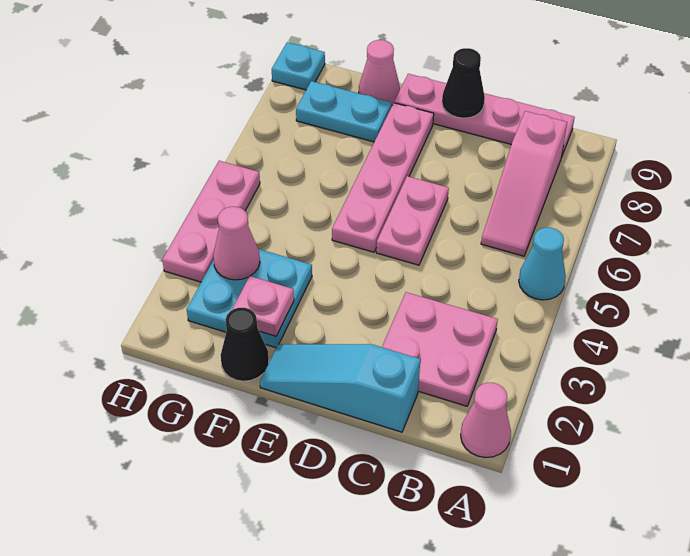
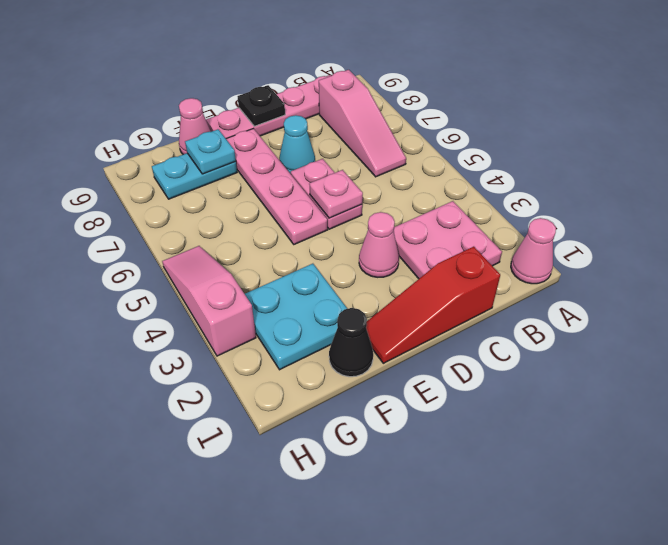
cyan 1x1 cone [519,228,566,300] -> cyan 1x1 cone moved to [279,115,315,174]
cyan 1x3 slope [260,344,420,432] -> red 1x3 slope [366,247,500,363]
black 1x1 cone [442,48,485,118] -> black 1x1 plate [237,85,285,126]
pink 1x1 plate [232,276,294,336] -> pink 1x1 plate moved to [309,170,363,218]
pink 1x1 cone [213,207,260,280] -> pink 1x1 cone moved to [359,212,399,277]
pink 1x3 plate [162,161,260,282] -> pink 1x3 slope [162,246,256,356]
cyan 1x1 plate [272,42,325,90] -> cyan 1x1 plate moved to [185,129,236,174]

